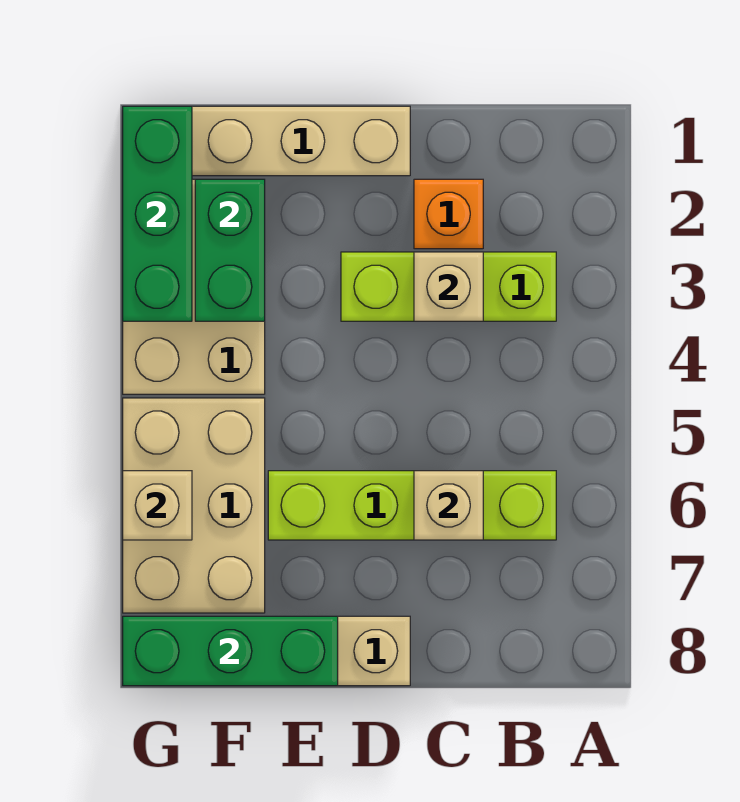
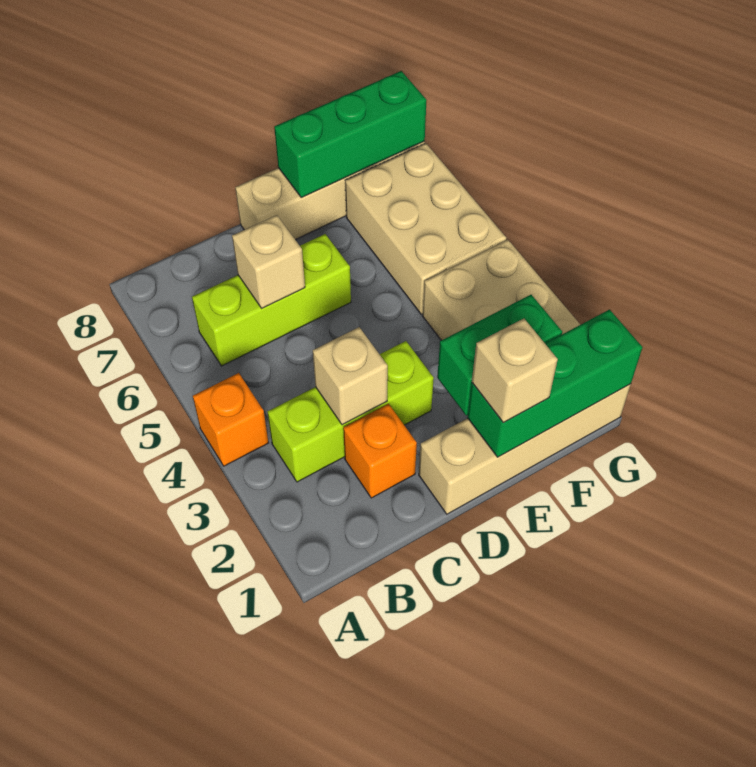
none -> orange 1x1 brick [193,373,268,466]
lime 1x4 brick [268,471,556,540] -> lime 1x3 brick [192,234,351,366]
green 1x2 brick [195,179,265,321] -> green 1x2 brick turned to [437,295,562,416]
green 1x3 brick [123,106,192,321] -> green 1x3 brick turned to [468,310,642,457]
tan 1x1 brick [123,471,192,540] -> tan 1x1 brick moved to [472,319,558,423]

